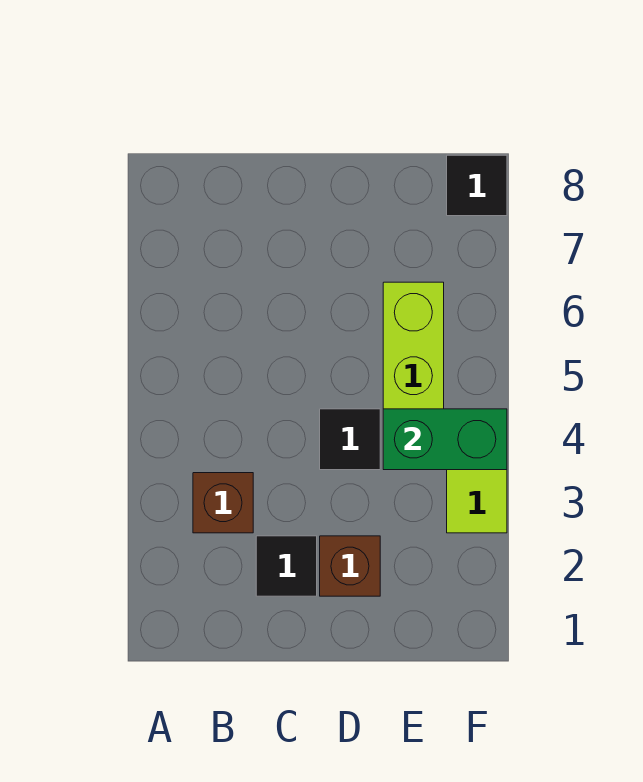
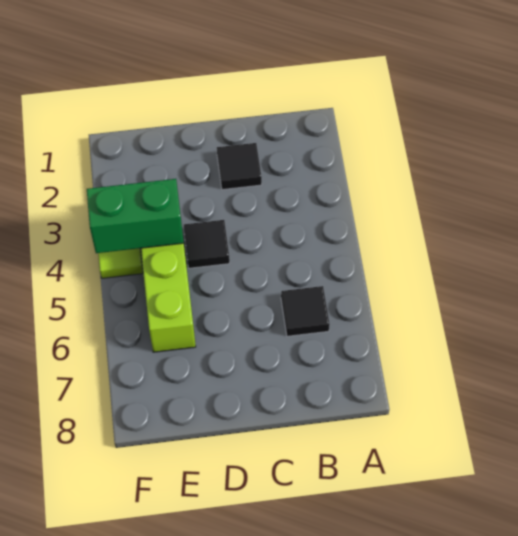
brown 1x1 brick [193,473,253,533] -> none
brown 1x1 brick [320,536,380,596] -> none
black 1x1 tile [447,155,507,216] -> black 1x1 tile moved to [281,286,330,336]

